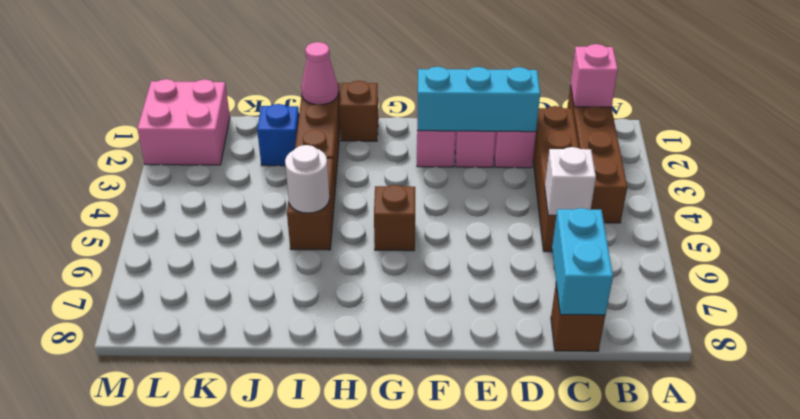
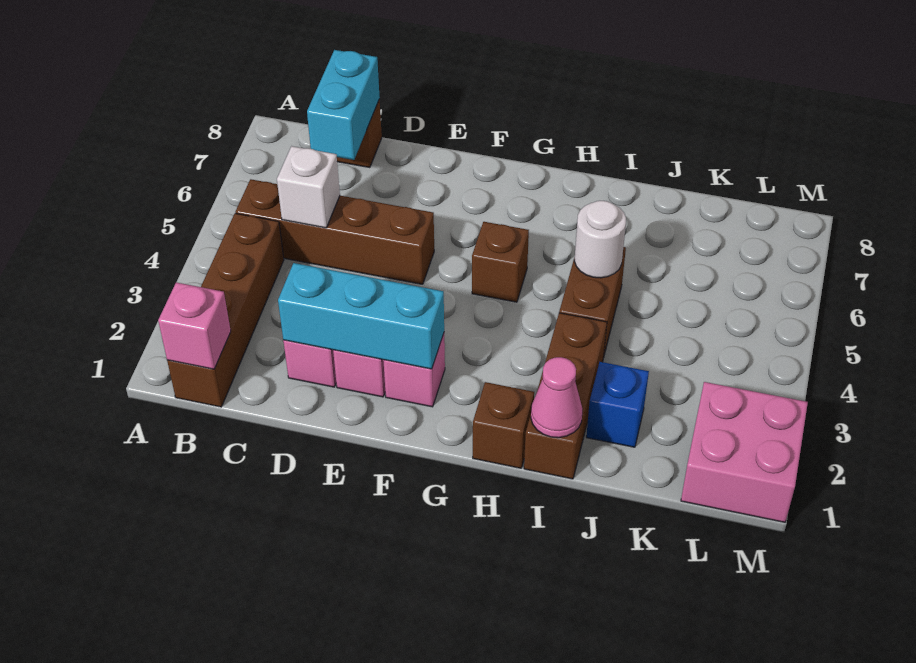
brown 1x4 brick [533,106,579,252] -> brown 1x4 brick turned to [236,179,434,284]

